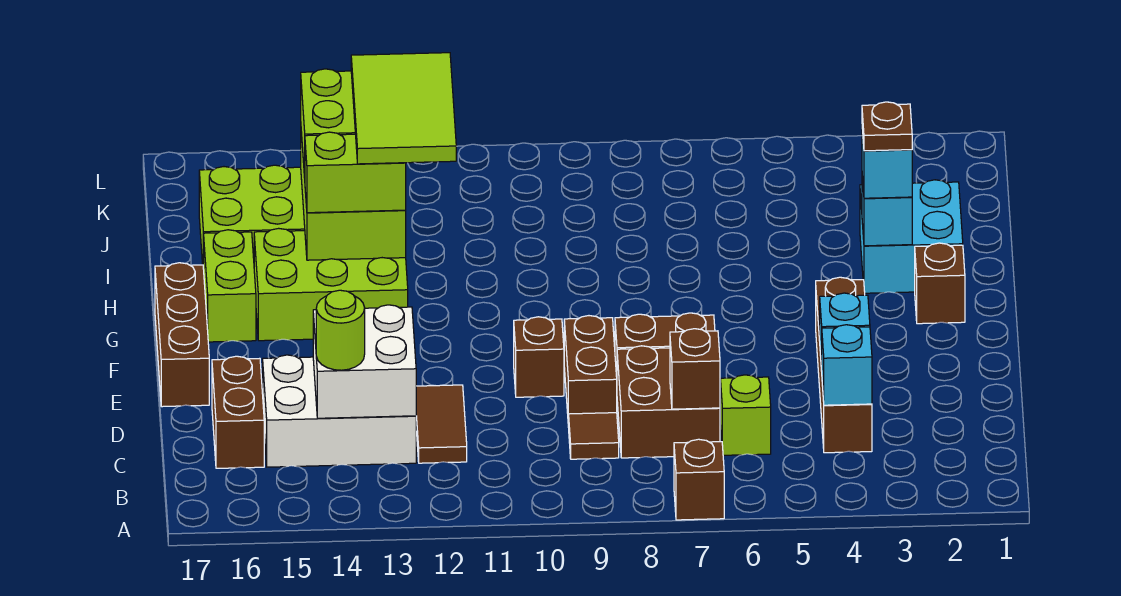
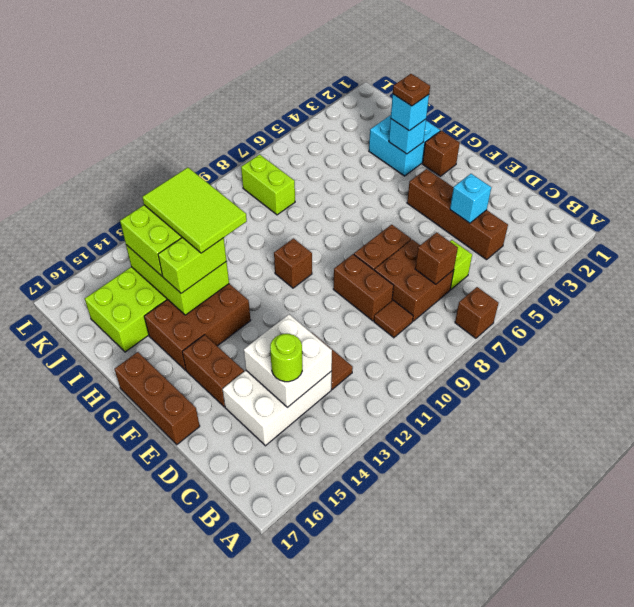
cyan 1x1 brick [821,325,872,405] -> none
brown 1x2 brick [212,356,264,468] -> brown 1x2 brick moved to [182,335,244,407]
brown 1x1 brick [514,317,564,397] -> brown 1x1 brick moved to [274,238,312,288]
lime 2x3 brick [254,228,408,341] -> brown 2x3 brick [144,284,251,370]
lime 1x2 brick [204,230,256,342] -> lime 1x2 brick moved to [241,154,295,215]

